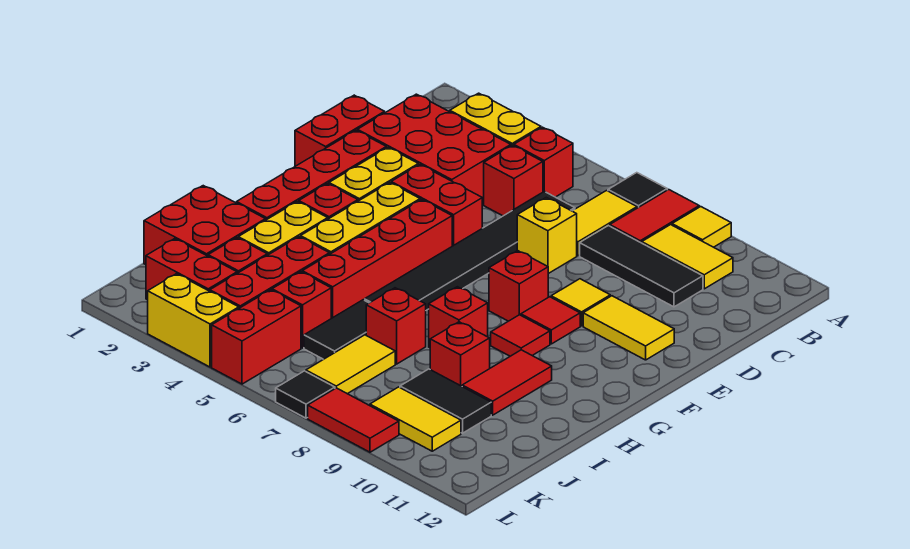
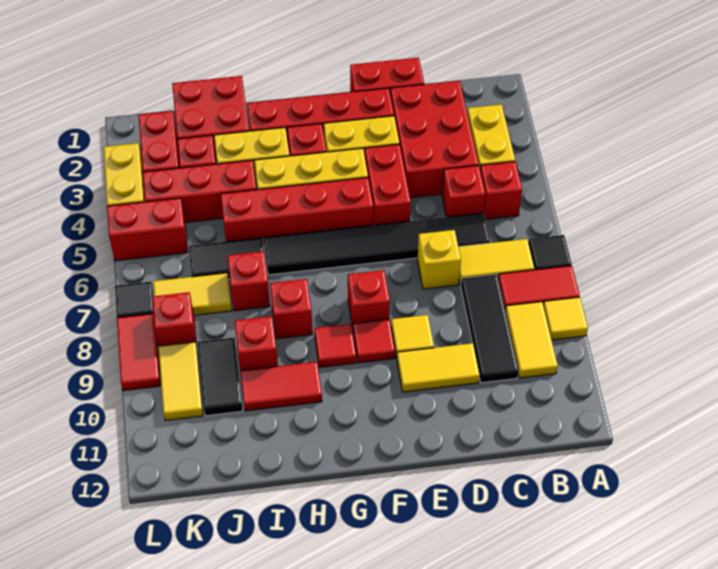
yellow 1x2 tile [583,296,674,360] -> yellow 1x2 tile turned to [397,343,480,392]
red 1x1 brick [272,272,331,348] -> red 1x1 brick moved to [152,292,197,346]

